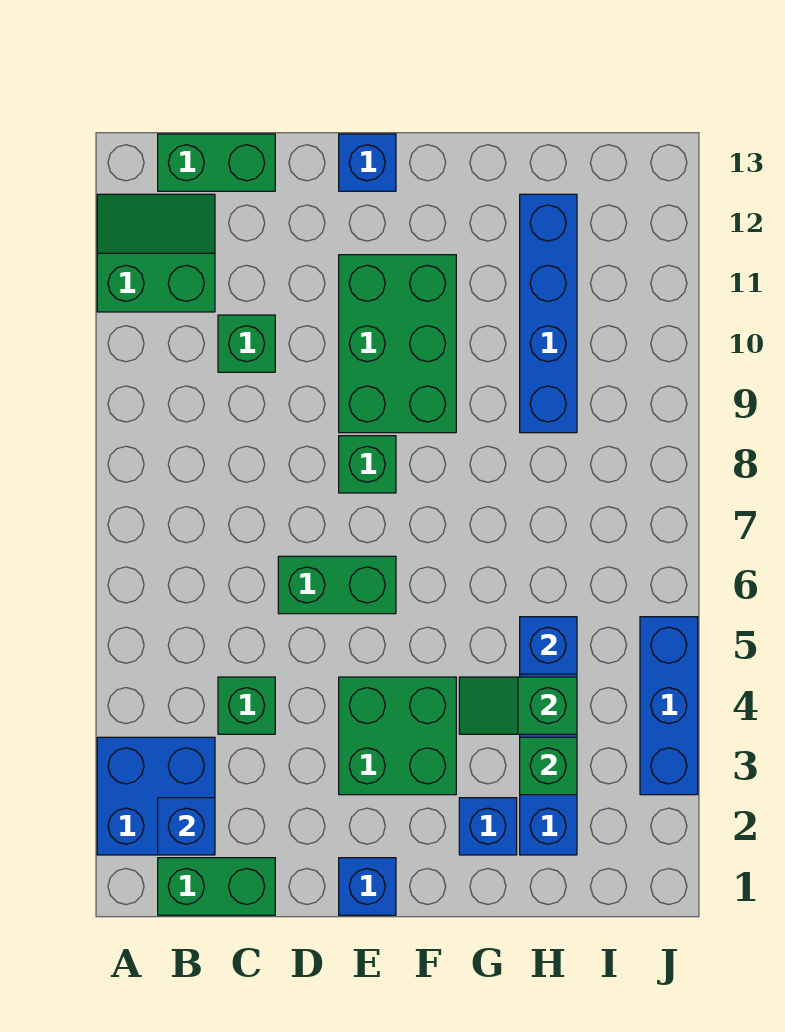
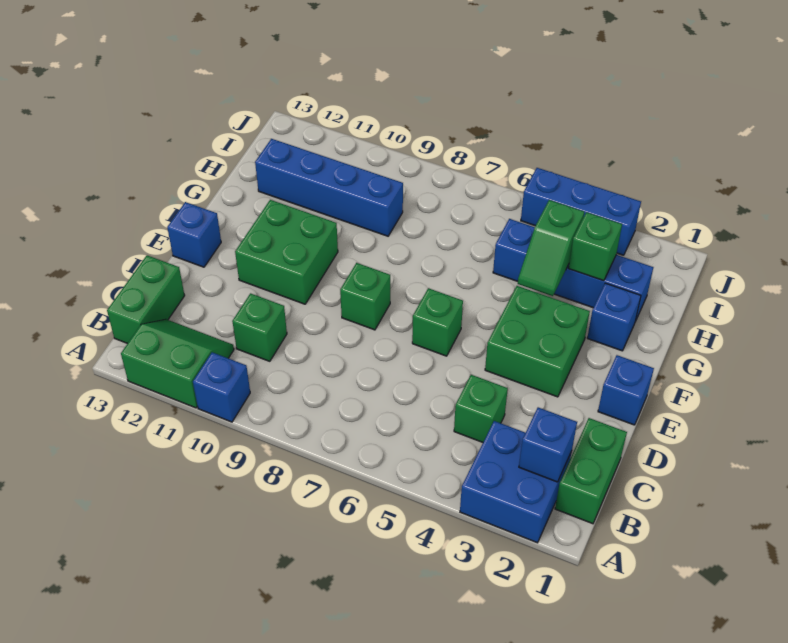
green 2x2 slope [97,194,215,312] -> green 2x2 slope turned to [121,319,234,408]
green 1x2 brick [278,556,396,614] -> green 1x1 brick [412,288,463,356]
green 2x3 brick [339,255,456,433] -> green 2x2 brick [235,200,338,304]
blue 1x1 brick [520,617,577,674] -> blue 1x1 brick moved to [193,352,250,422]

